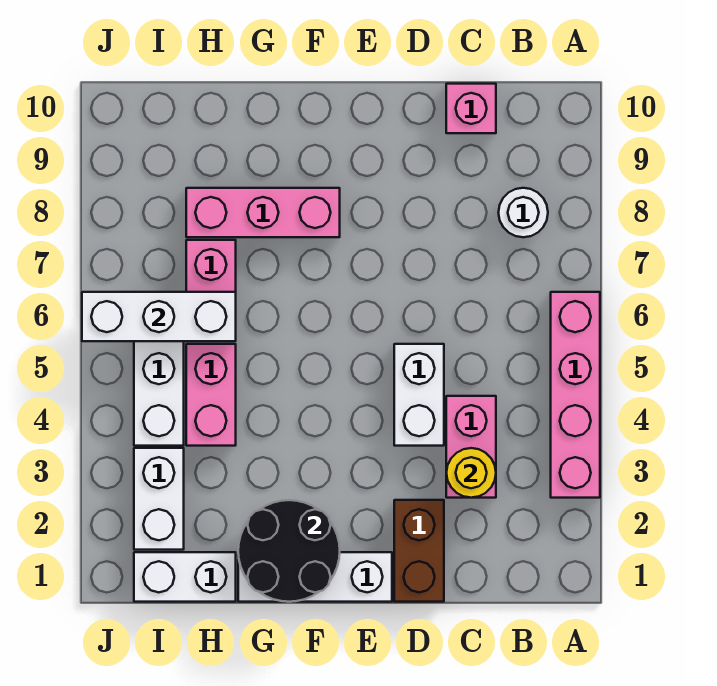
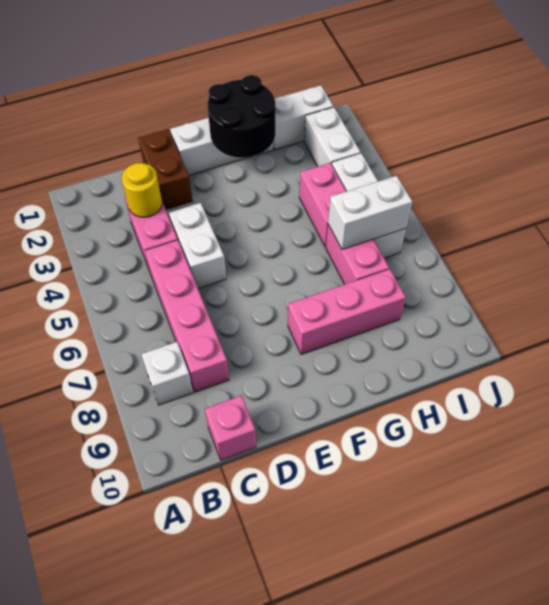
pink 1x4 brick [551,292,600,498] -> pink 1x4 brick moved to [145,240,229,392]
white 1x1 round brick [499,188,548,237] -> white 1x1 brick [141,342,193,405]
white 1x3 brick [82,292,236,341] -> white 1x2 brick [328,176,412,249]

